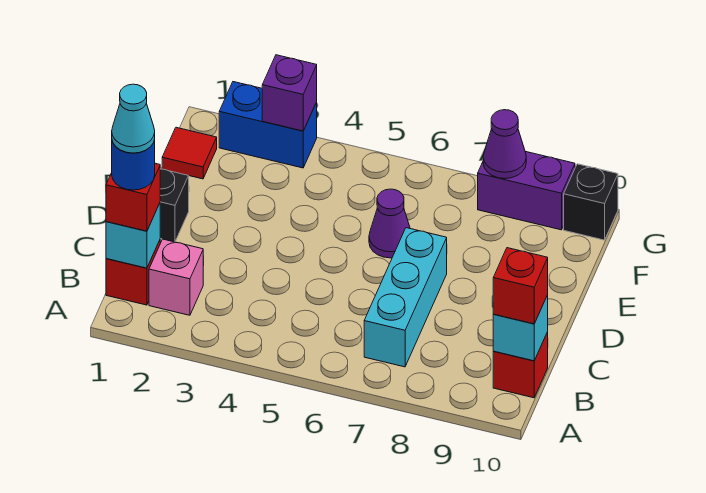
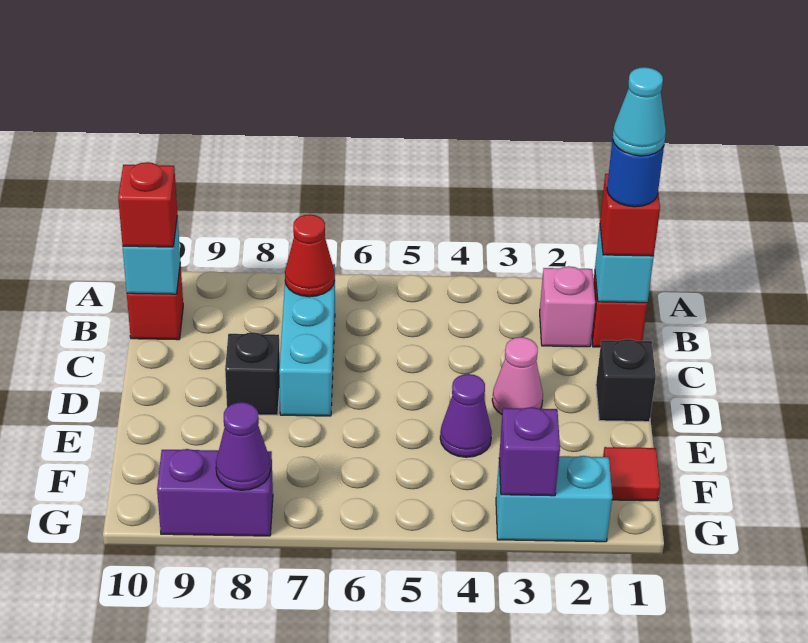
none -> red 1x1 cone [285,214,335,297]
none -> pink 1x1 cone [492,337,543,414]
purple 1x1 cone [369,189,410,258] -> purple 1x1 cone moved to [440,374,492,457]
blue 1x2 brick [219,82,317,168] -> cyan 1x2 brick [496,456,612,542]
black 1x1 brick [564,164,618,240] -> black 1x1 brick moved to [225,332,280,415]

